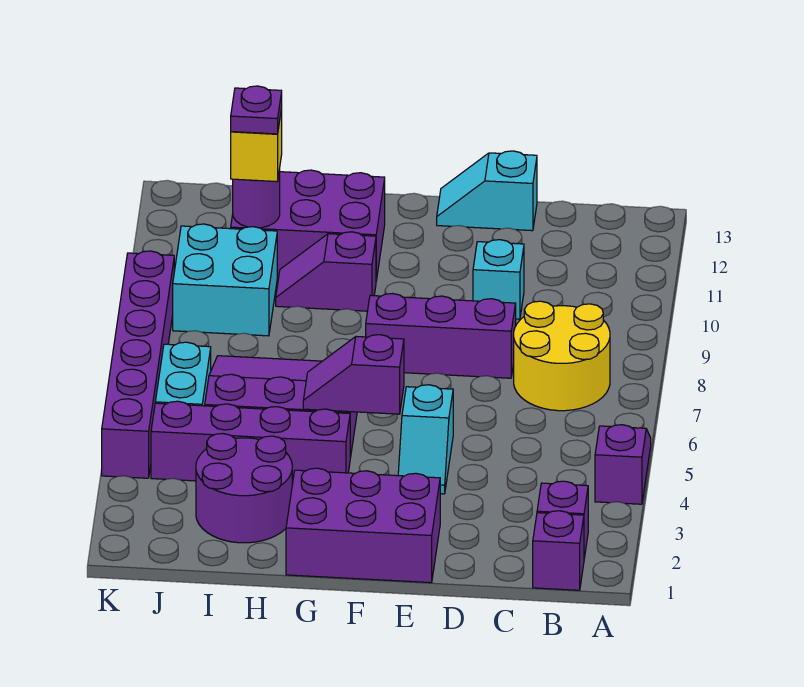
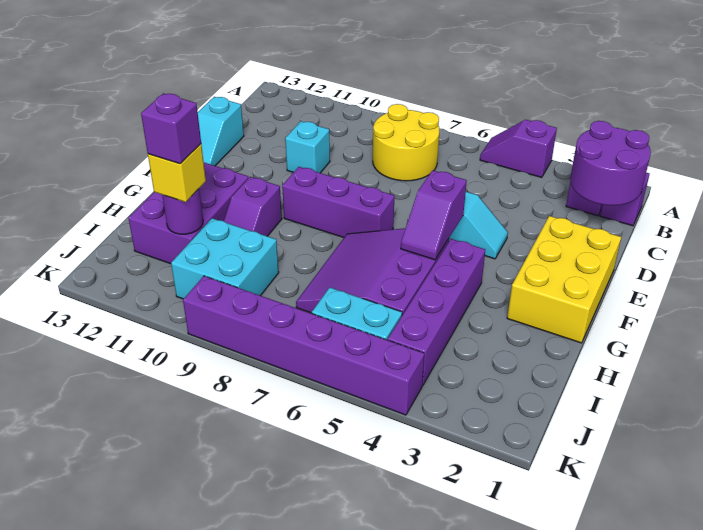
purple 1x3 brick [366,294,516,378] -> purple 1x3 brick turned to [282,167,394,238]
purple 2x3 brick [286,468,440,583] -> yellow 2x3 brick [507,216,621,343]
purple 2x2 round brick [196,434,292,543] -> purple 2x2 round brick moved to [570,121,651,206]
purple 1x1 plate [231,86,282,134] -> purple 1x1 brick [141,93,201,164]

